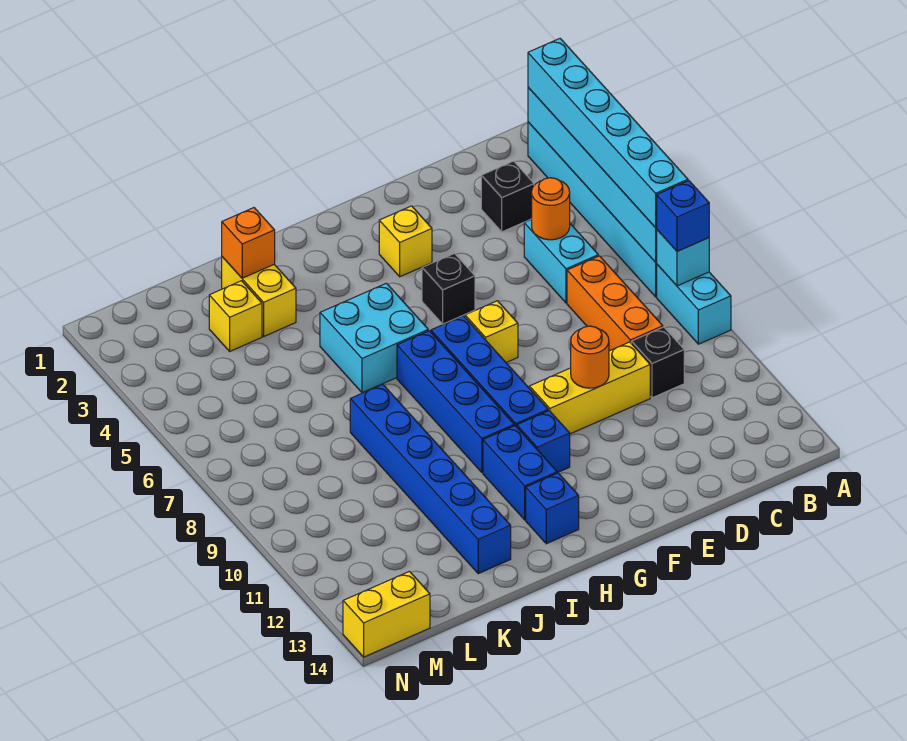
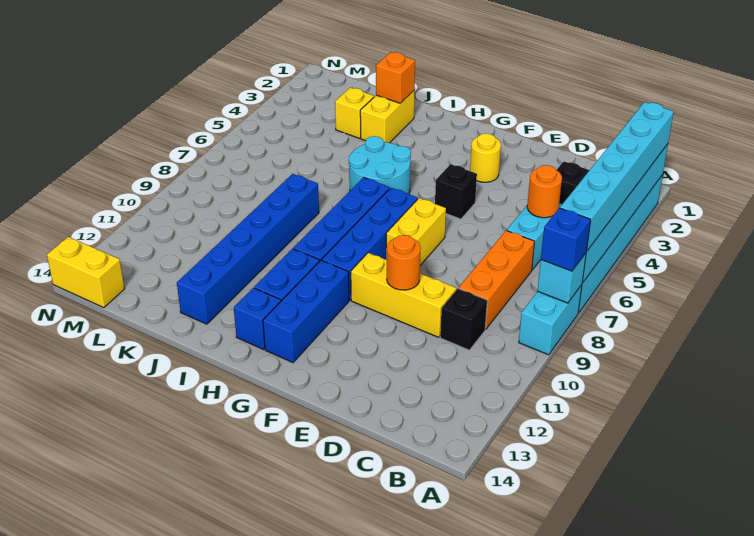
yellow 1x1 brick [379,206,432,277] -> yellow 1x1 round brick [470,133,501,182]
yellow 1x1 brick [465,301,518,363] -> yellow 1x2 brick [386,198,446,265]
blue 1x1 brick [517,411,570,473] -> blue 1x3 brick [263,260,349,363]
cyan 2x2 brick [320,283,428,393] -> cyan 2x2 round brick [349,136,411,194]

